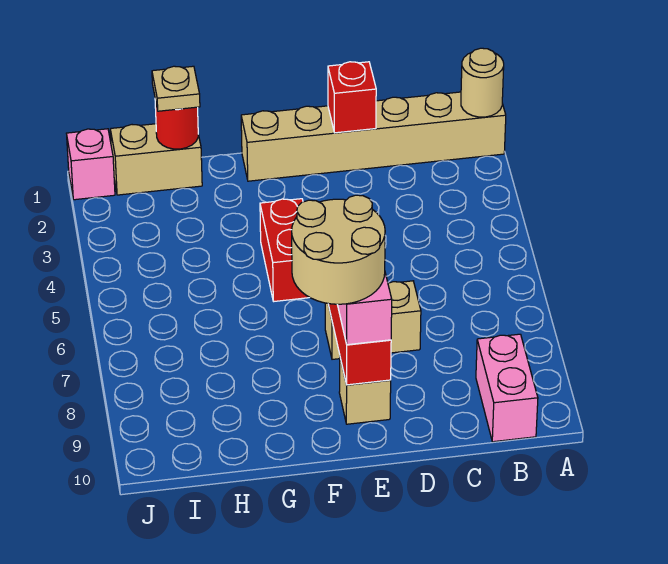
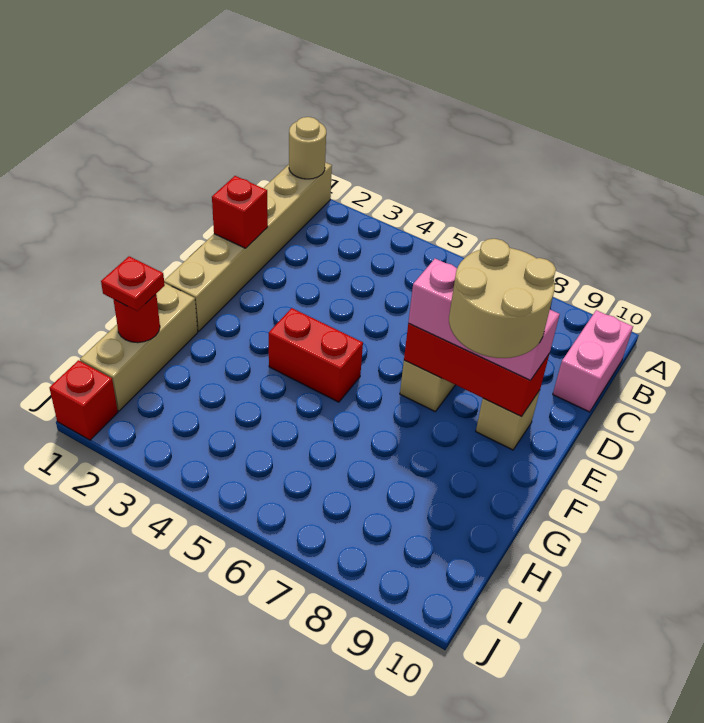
pink 1x2 brick [476,334,538,442] -> pink 1x2 brick turned to [553,310,633,412]
tan 1x2 brick [110,124,202,195] -> tan 1x3 brick [80,283,198,411]
tan 1x1 plate [152,66,200,111] -> red 1x1 plate [101,256,165,311]
pink 1x1 brick [66,129,115,200] -> red 1x1 brick [50,360,118,440]

